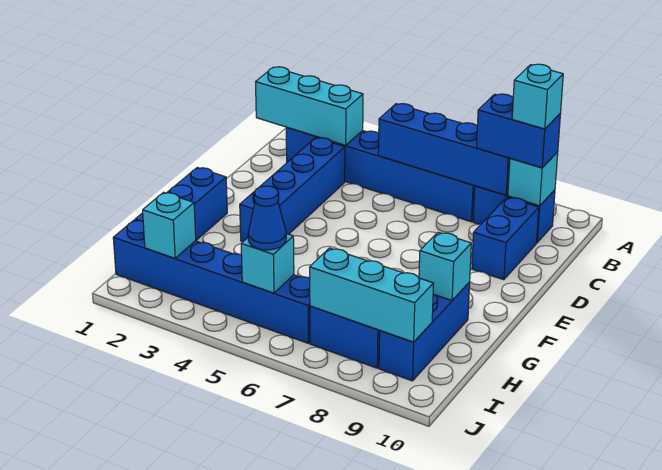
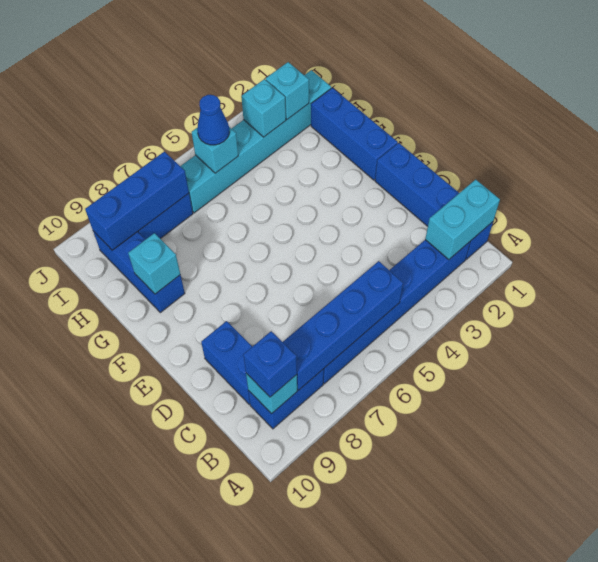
cyan 1x3 brick [256,67,363,145] -> cyan 1x2 brick [425,179,500,260]
blue 1x2 brick [476,94,560,168] -> blue 1x1 brick [243,331,297,397]
cyan 1x1 brick [512,64,563,129] -> cyan 1x1 brick moved to [241,79,286,137]
blue 1x4 brick [240,138,345,241] -> blue 1x4 brick moved to [375,143,493,259]
blue 1x6 brick [113,220,310,343] -> cyan 1x6 brick [180,70,331,213]
cyan 1x3 brick [310,248,434,342] -> blue 1x3 brick [85,152,189,250]

